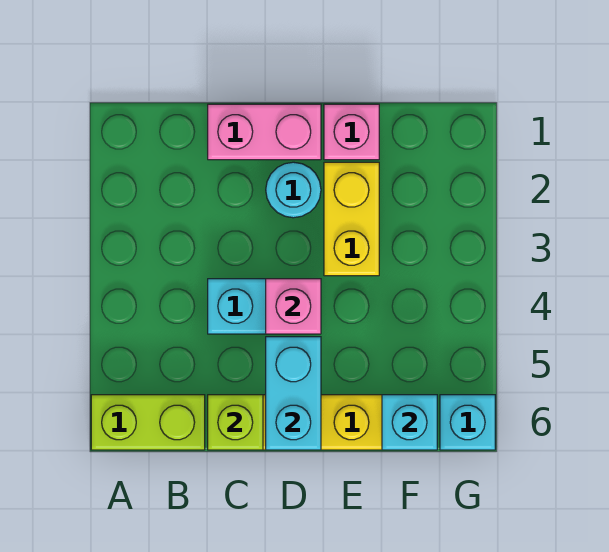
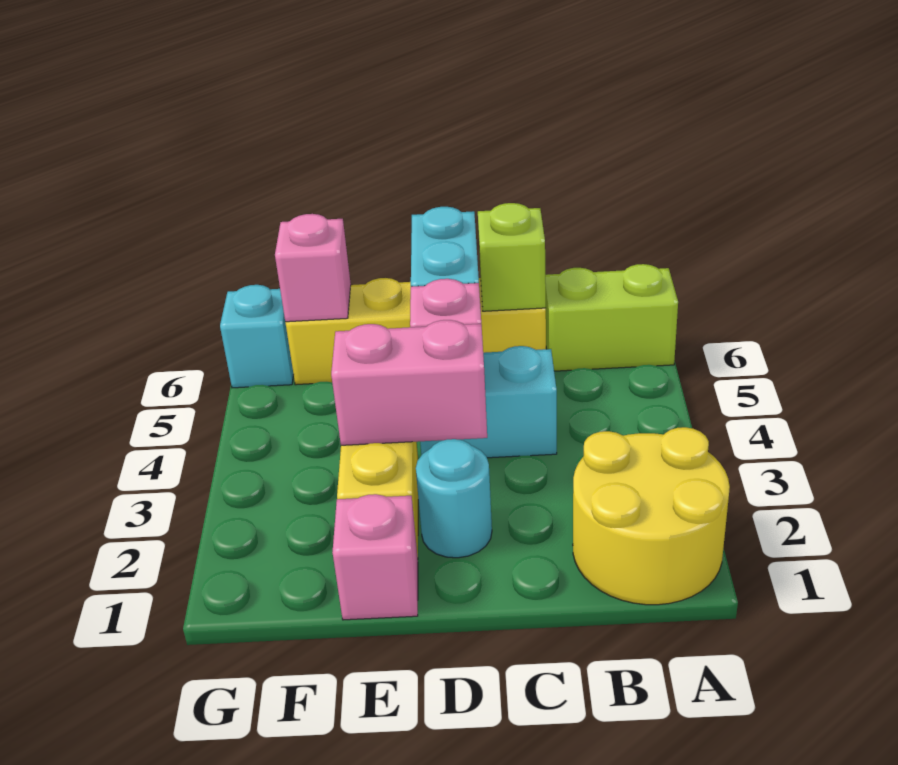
none -> yellow 2x2 round brick [573,427,730,605]
pink 1x2 brick [208,104,321,160] -> pink 1x2 brick moved to [331,320,487,445]
cyan 1x1 brick [382,395,437,450] -> pink 1x1 brick [275,214,351,322]

